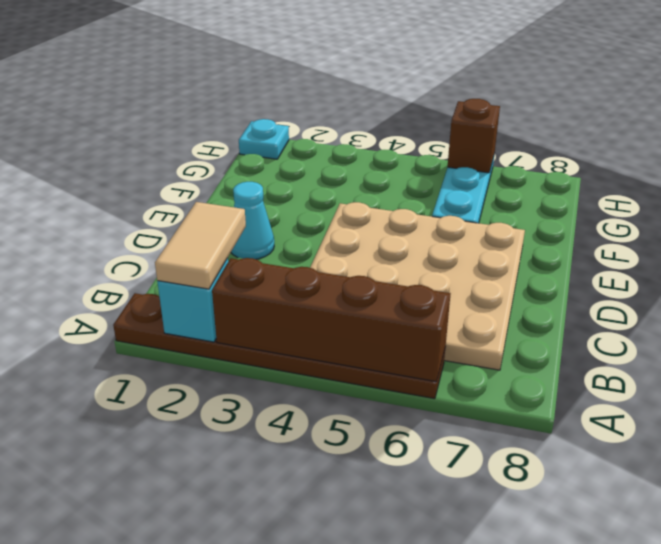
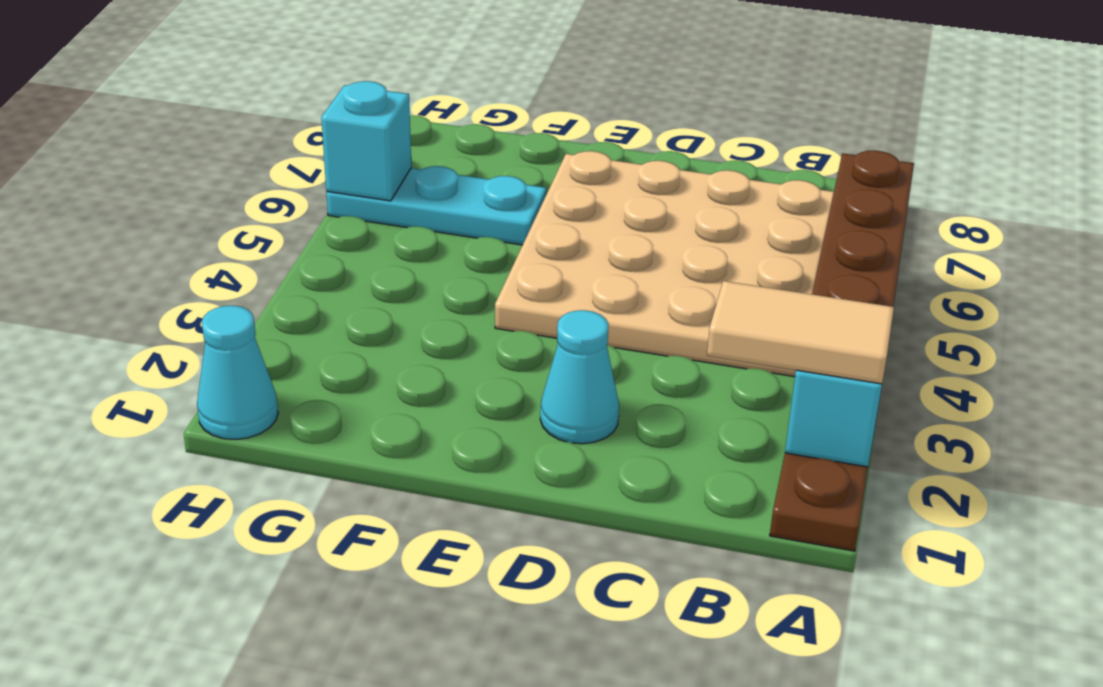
cyan 1x1 plate [239,119,289,159] -> cyan 1x1 cone [197,306,278,440]
brown 1x1 brick [448,99,500,173] -> cyan 1x1 brick [321,81,411,201]

